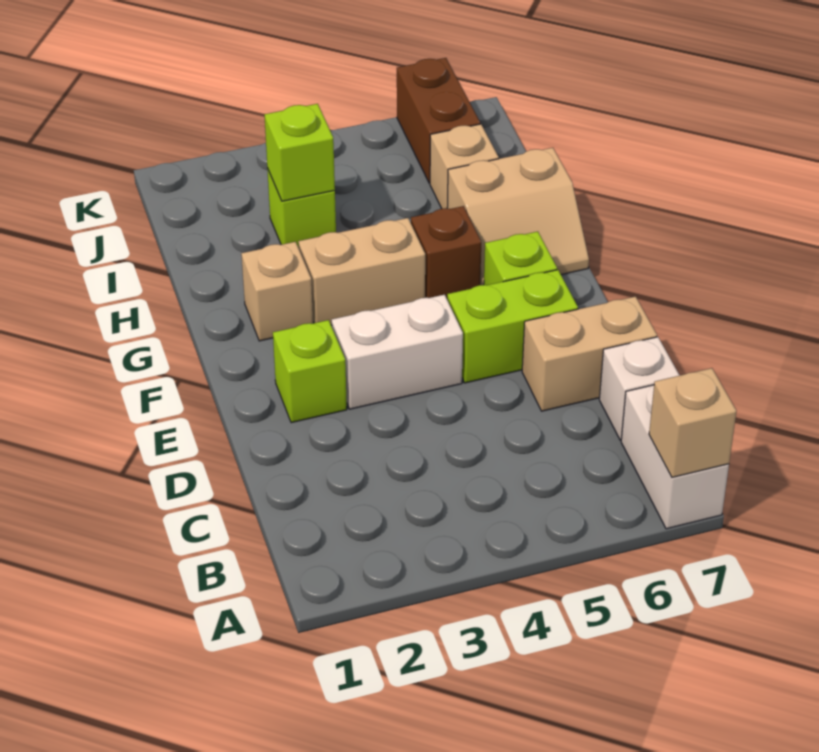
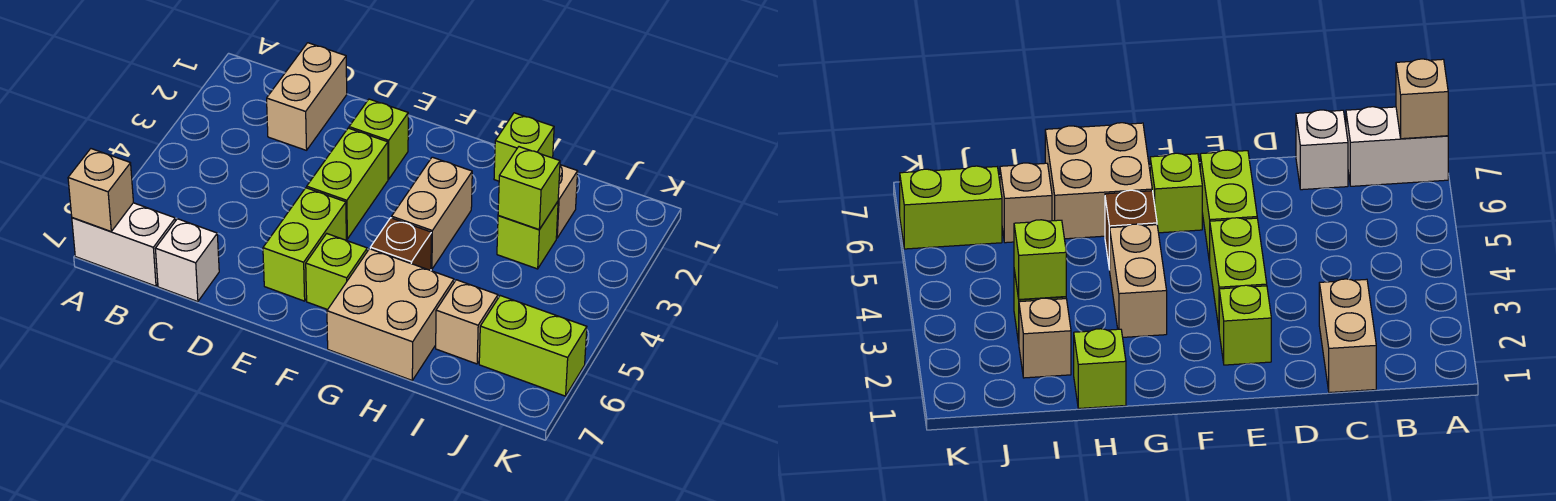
tan 1x2 brick [522,296,657,411] -> tan 1x2 brick moved to [267,43,347,150]
white 1x2 brick [332,295,463,409] -> lime 1x2 brick [307,128,388,239]
tan 1x1 brick [241,242,313,341] -> tan 1x1 brick moved to [556,165,578,238]
tan 2x2 slope [447,148,589,285] -> tan 2x2 brick [327,249,454,380]
none -> lime 1x1 brick [494,113,554,181]
brown 1x2 brick [397,58,480,183] -> lime 1x2 brick [479,296,587,396]

